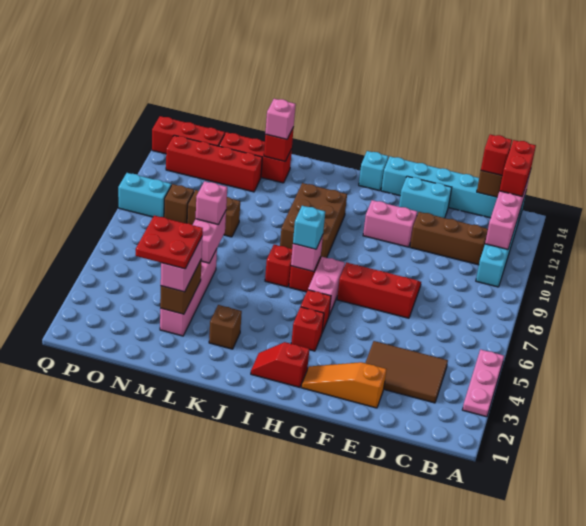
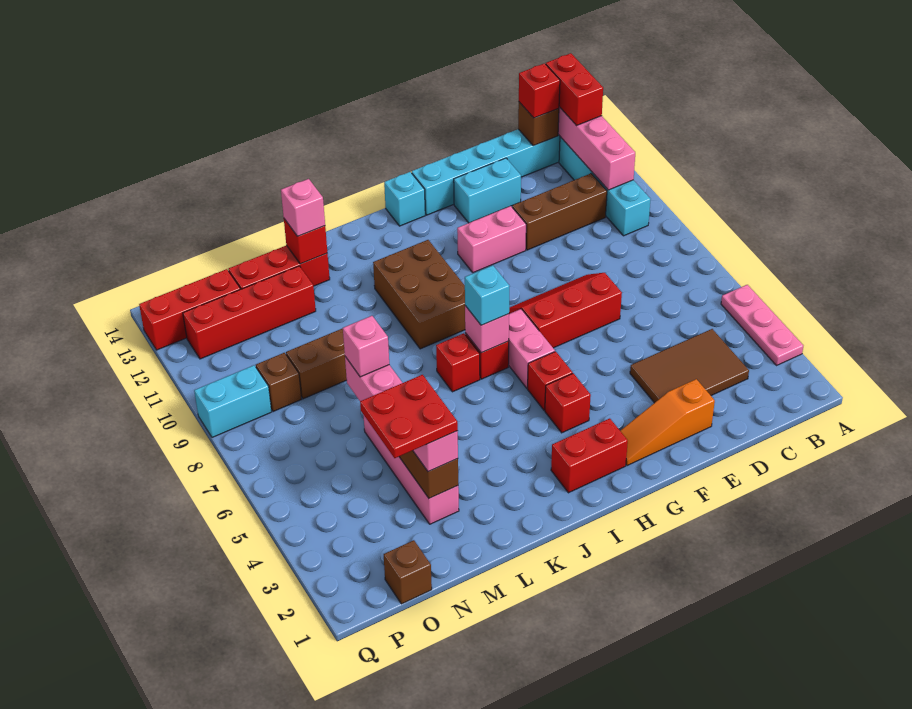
red 1x2 slope [251,342,309,387] -> red 1x2 brick [551,418,628,493]
brown 1x1 brick [209,305,242,349] -> brown 1x1 brick moved to [384,540,432,604]

